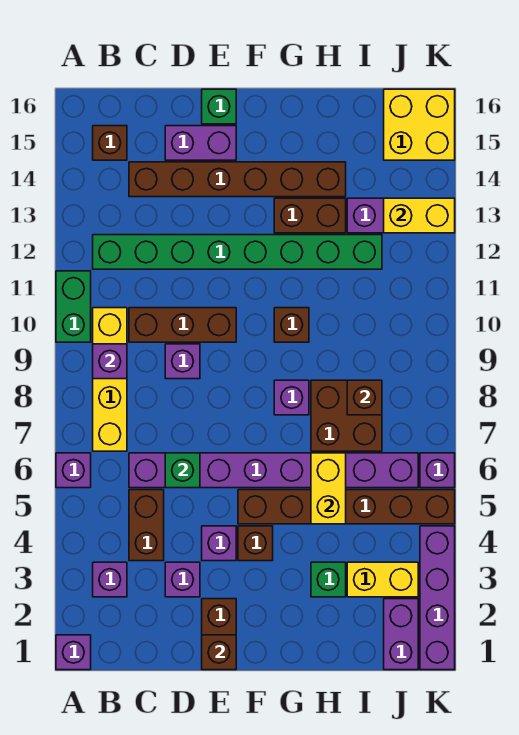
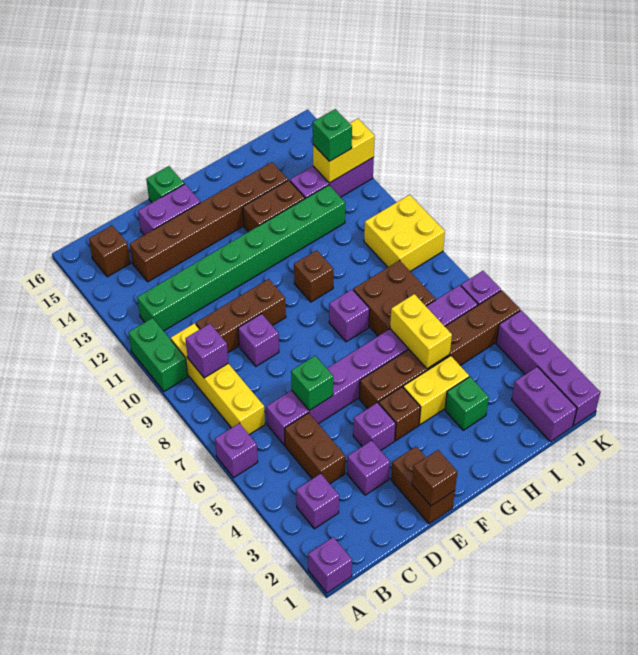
yellow 1x2 brick [347,562,418,597] -> yellow 1x2 brick moved to [403,356,469,425]
brown 1x1 brick [347,380,382,415] -> none
none -> green 1x1 brick [313,109,352,161]
yellow 2x2 brick [384,89,455,160] -> yellow 2x2 brick moved to [364,195,445,271]

